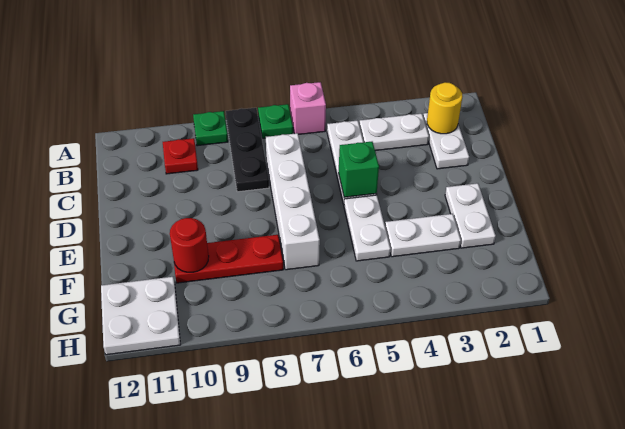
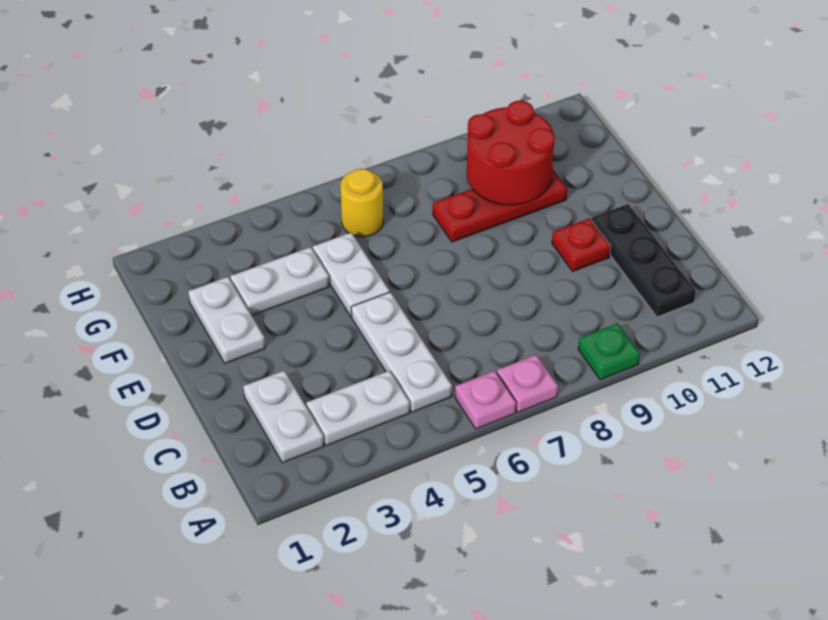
pink 1x1 brick [290,82,326,135] -> pink 1x1 plate [455,371,516,429]
green 1x1 plate [258,104,293,138] -> pink 1x1 plate [497,355,558,412]
black 1x3 plate [226,108,269,192] -> black 1x3 plate moved to [591,204,696,317]
yellow 1x1 round brick [427,82,463,134] -> yellow 1x1 round brick moved to [341,169,383,237]
red 1x1 plate [163,138,198,174] -> red 1x1 plate moved to [552,218,611,271]
white 1x4 brick [266,133,320,270] -> none
green 1x1 brick [339,142,379,197] -> none
red 1x1 round brick [170,218,209,272] -> red 2x2 round brick [467,101,555,205]
white 2x2 plate [101,277,180,355] -> none

